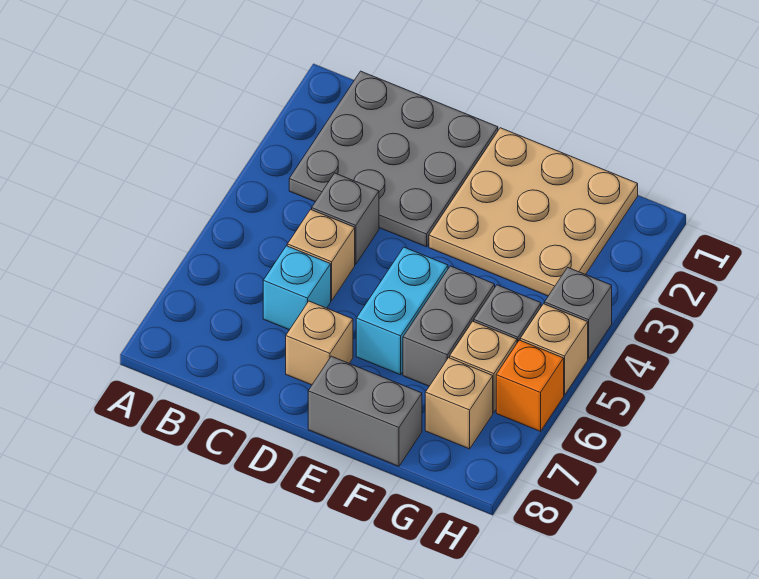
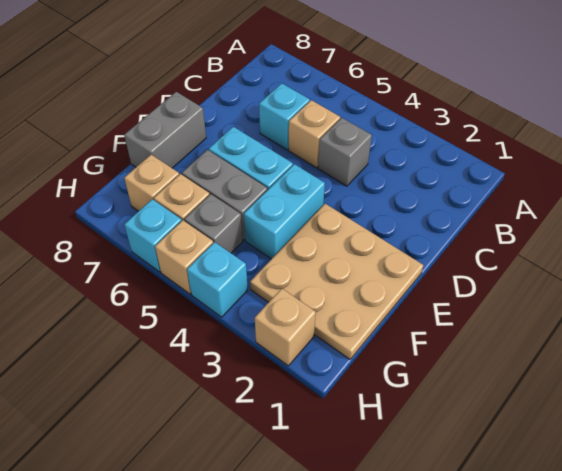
grey 3x3 plate [289,71,498,247] -> none
tan 1x1 brick [286,301,353,385] -> tan 1x1 brick moved to [255,289,316,366]
none -> cyan 1x2 brick [244,164,325,259]
grey 1x1 brick [544,267,612,358] -> cyan 1x1 brick [187,242,248,317]
orange 1x1 brick [496,340,564,431] -> cyan 1x1 brick [124,199,182,272]

